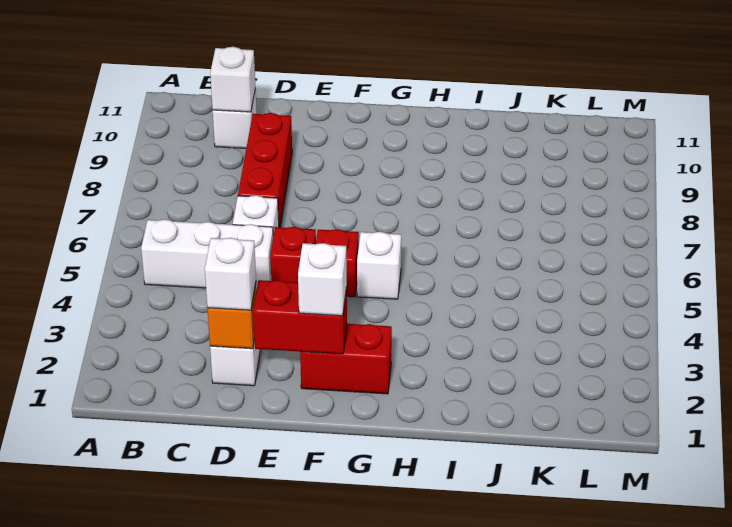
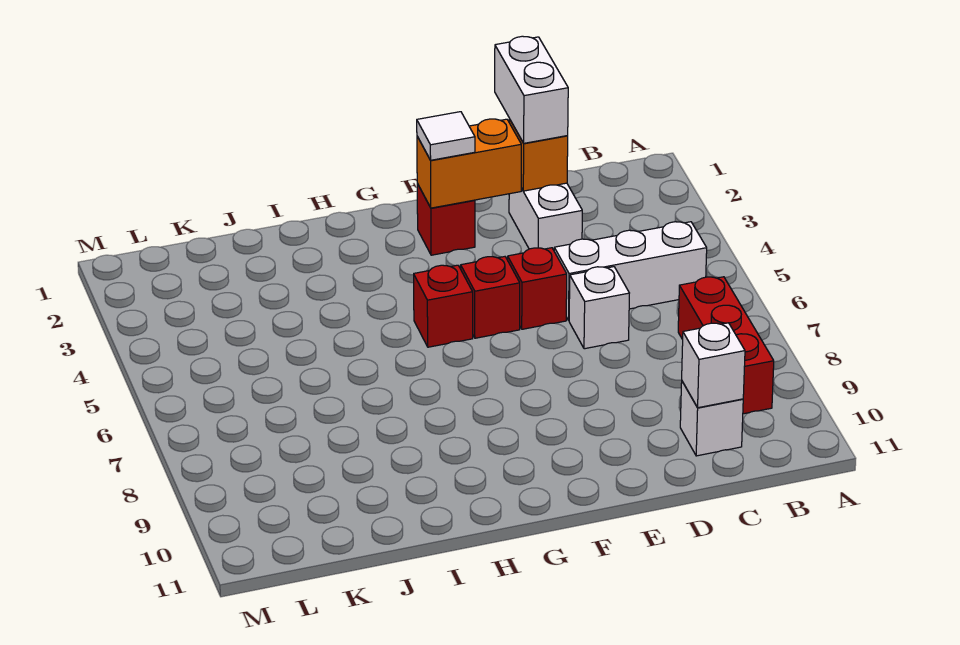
white 1x1 brick [205,238,256,310] -> white 1x2 brick [495,36,568,143]
red 1x3 brick [238,113,292,227] -> red 1x3 brick moved to [678,277,774,414]
red 1x2 brick [253,280,347,354] -> orange 1x2 brick [417,119,521,208]
red 1x2 brick [300,324,392,394] -> red 1x1 brick [417,183,475,255]
white 1x1 brick [298,243,347,316] -> white 1x1 tile [417,112,475,160]
white 1x1 brick [357,232,401,299] -> red 1x1 brick [414,265,473,347]

